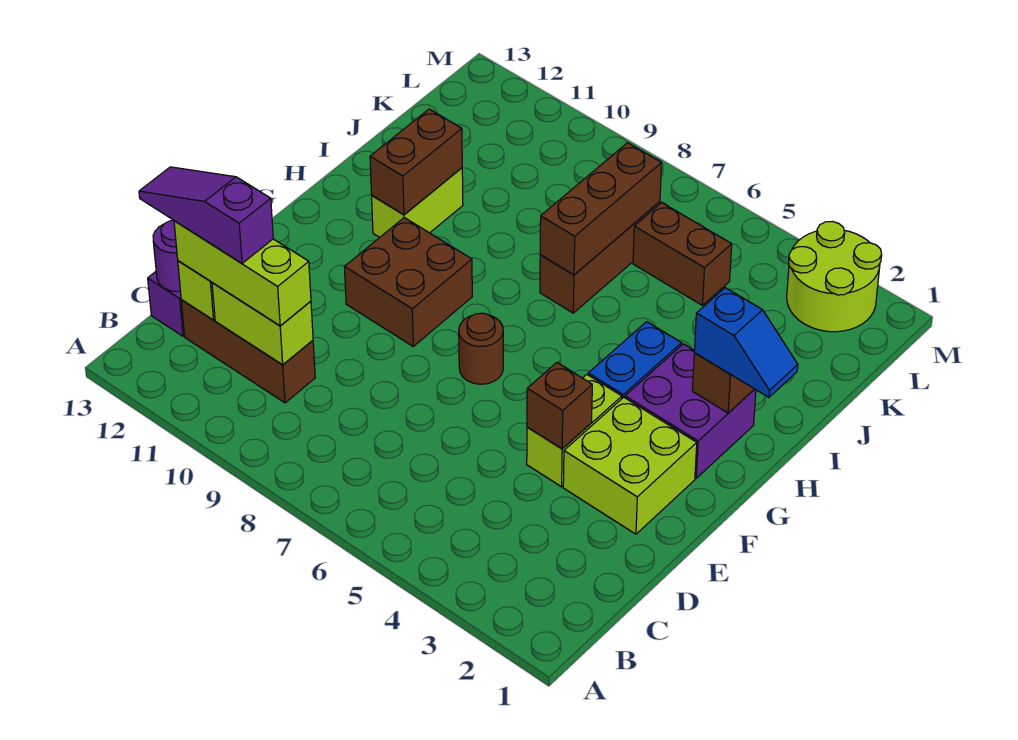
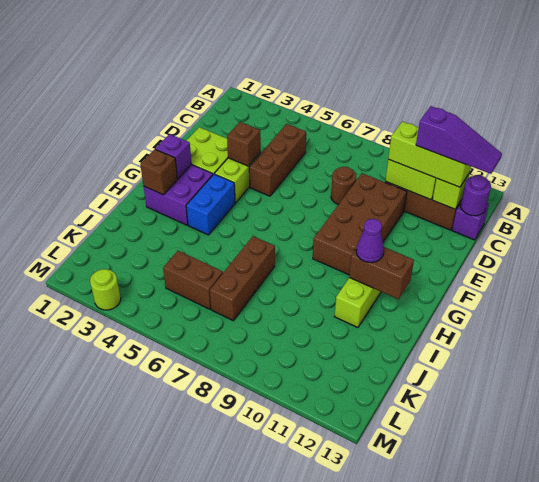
brown 1x1 round brick [459,313,503,384] -> brown 1x1 round brick moved to [331,167,356,204]
brown 2x2 brick [345,218,472,346] -> brown 2x4 brick [313,173,407,275]
none -> purple 1x1 brick [156,134,192,179]
blue 1x2 slope [694,288,798,397] -> none
brown 1x2 brick [370,109,462,215] -> brown 1x2 brick turned to [349,247,414,299]
none -> purple 1x1 cone [356,219,384,263]
brown 1x3 brick [540,143,662,275] -> brown 1x3 brick moved to [249,124,306,196]
lime 2x2 round brick [787,221,882,332] -> lime 1x1 round brick [90,269,121,310]

